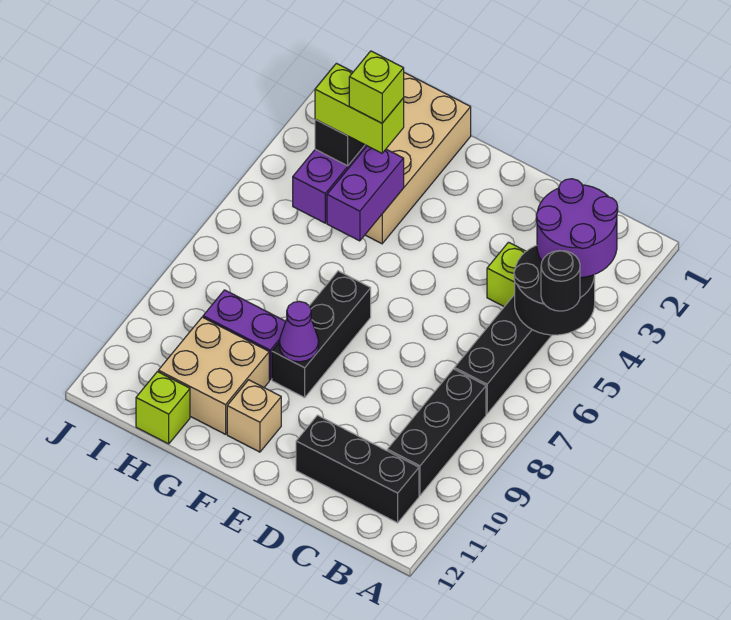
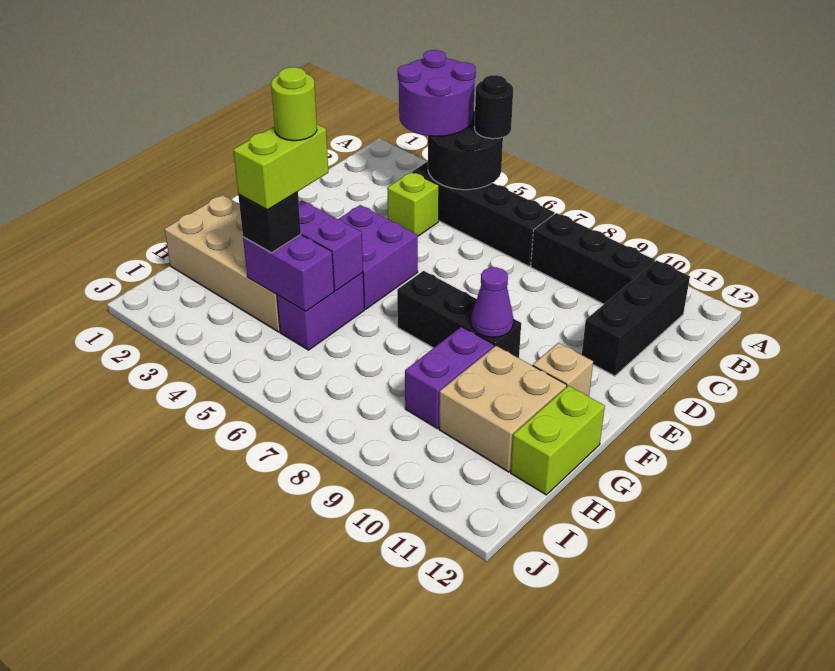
none -> purple 2x2 brick [339,205,418,309]
lime 1x1 brick [349,51,404,123] -> lime 1x1 round brick [271,67,317,141]
none -> purple 1x2 brick [277,273,364,350]
lime 1x1 brick [136,372,190,444] -> lime 1x2 brick [511,386,605,495]

